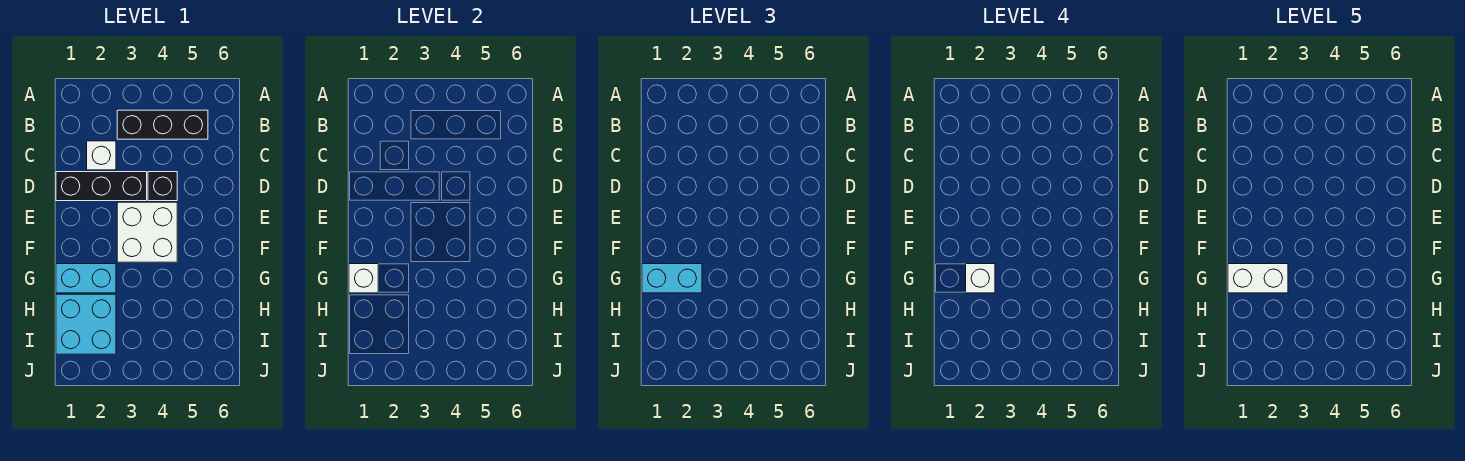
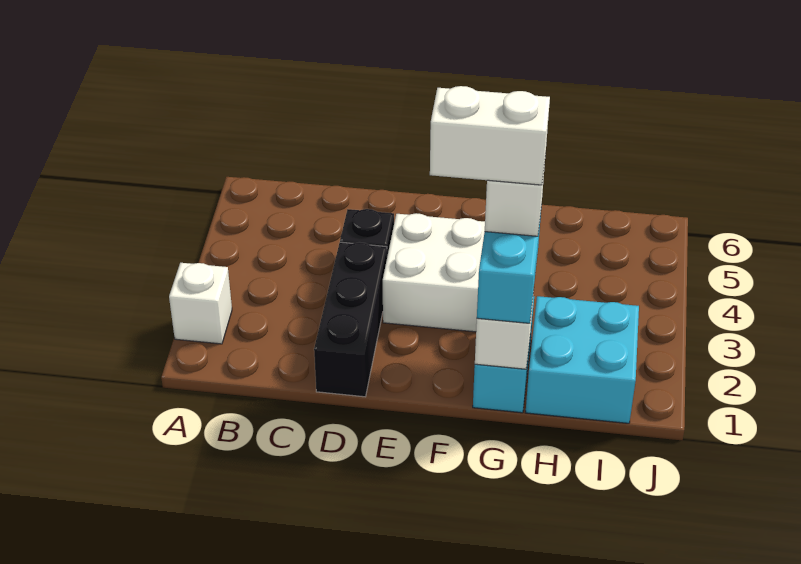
black 1x3 brick [117,110,208,139] -> none
white 1x1 brick [87,141,116,170] -> white 1x1 brick moved to [169,263,232,344]
white 1x2 brick [1228,264,1288,293] -> white 1x2 brick turned to [430,86,550,185]

